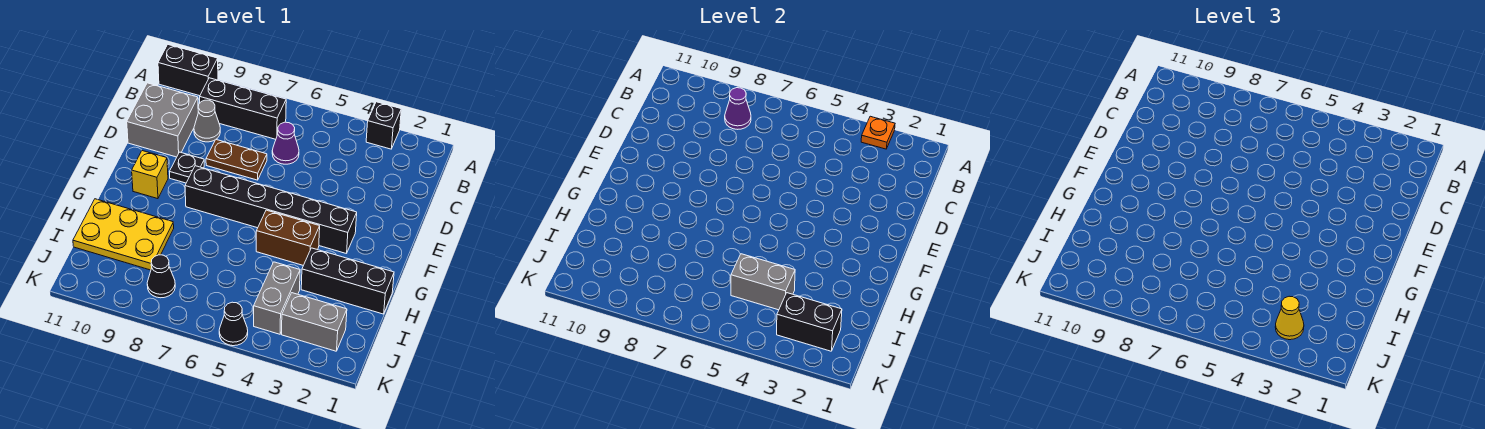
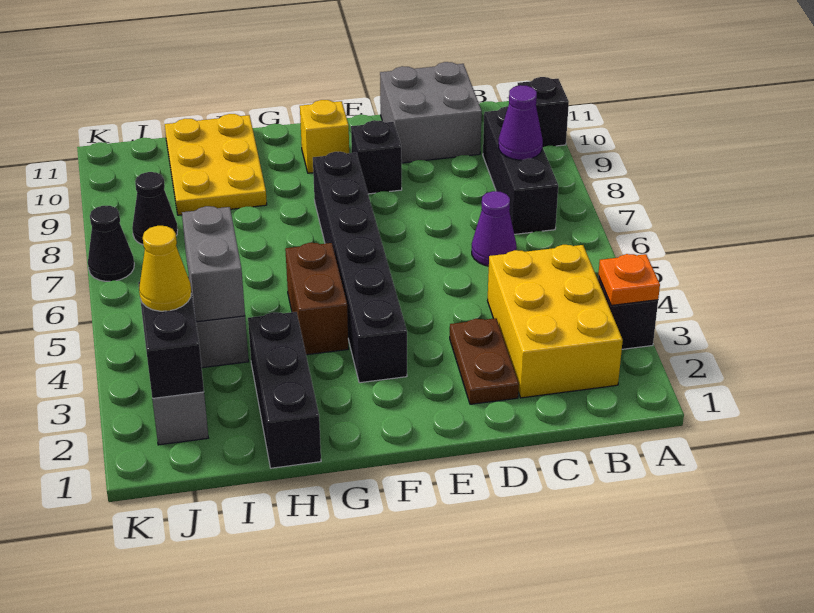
black 1x2 brick [158,45,218,96] -> black 1x1 brick [518,77,569,147]
none -> yellow 2x3 brick [487,245,623,398]
grey 1x1 cone [194,100,220,142] -> none
brown 1x2 plate [206,140,267,180] -> brown 1x2 plate moved to [450,318,519,404]
black 1x1 plate [170,152,204,183] -> black 1x1 brick [351,120,402,194]
black 1x1 cone [219,302,248,346] -> black 1x1 cone moved to [88,206,134,281]

